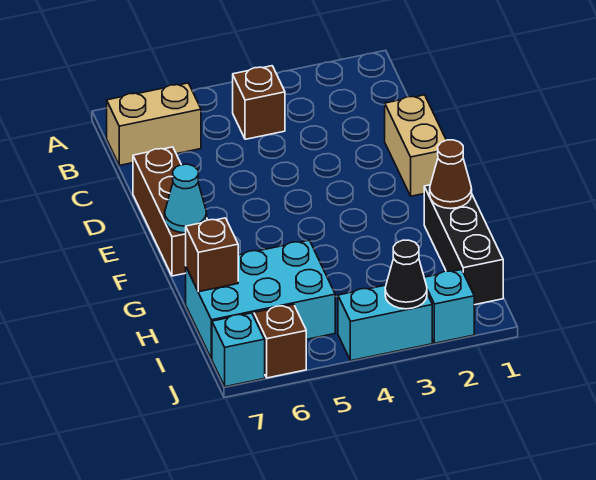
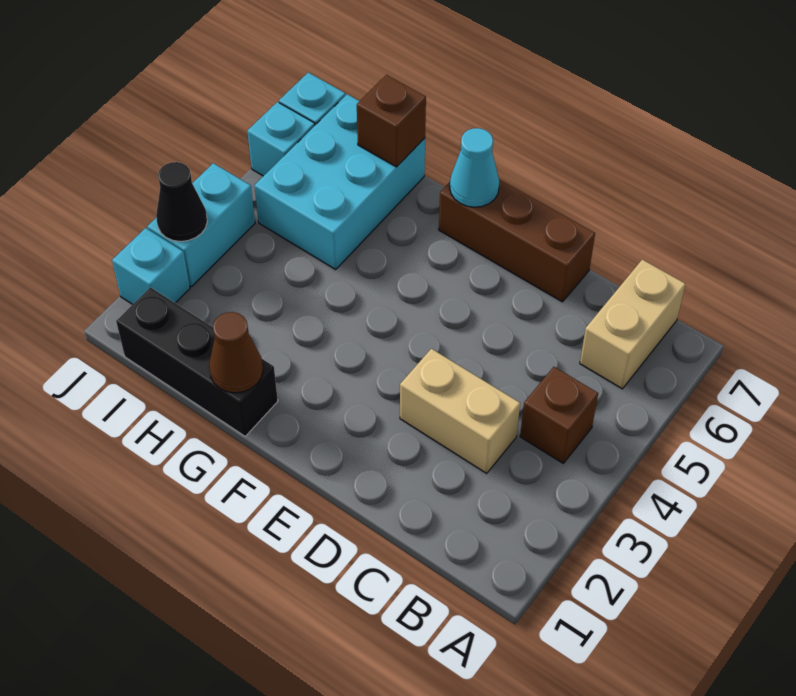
tan 1x2 brick [385,95,446,196] -> tan 1x2 brick moved to [400,349,520,473]
brown 1x1 brick [254,304,306,378] -> cyan 1x1 brick [247,102,315,176]

